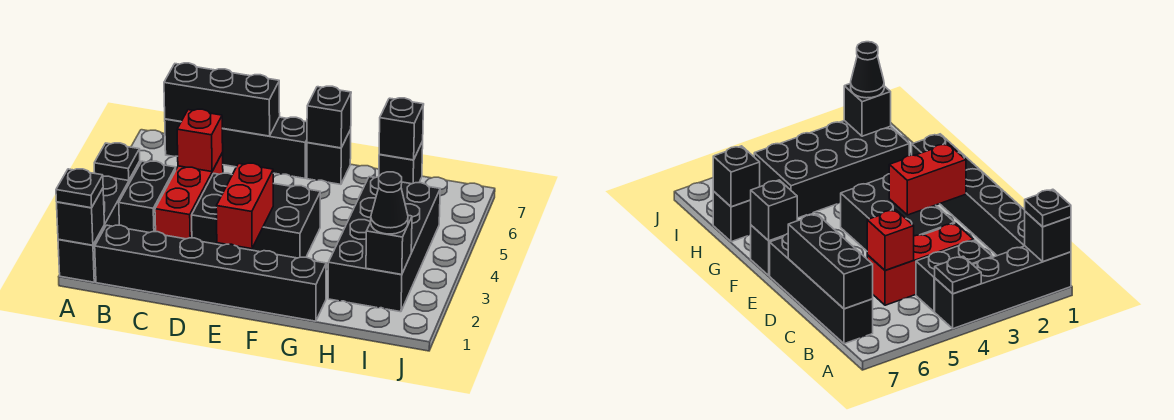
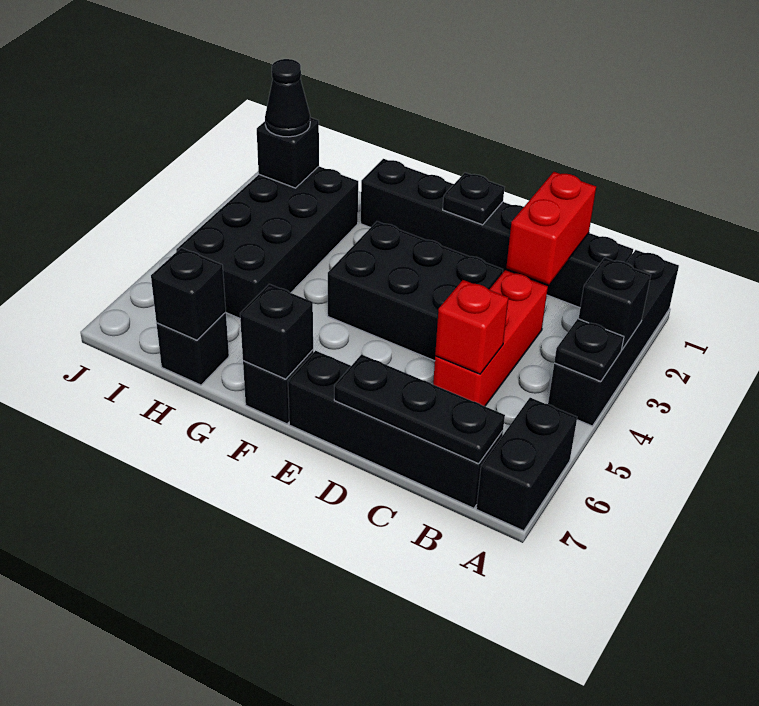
black 1x1 brick [57,189,104,245] -> black 1x1 brick moved to [579,258,651,350]
black 1x1 plate [56,169,103,208] -> black 1x1 plate moved to [443,173,505,225]
black 1x2 brick [119,161,176,233] -> black 1x2 brick moved to [476,398,577,531]
black 1x3 brick [164,63,280,136] -> black 1x3 plate [334,355,505,464]
red 1x2 brick [216,163,273,249] -> red 1x2 brick moved to [506,172,596,284]

